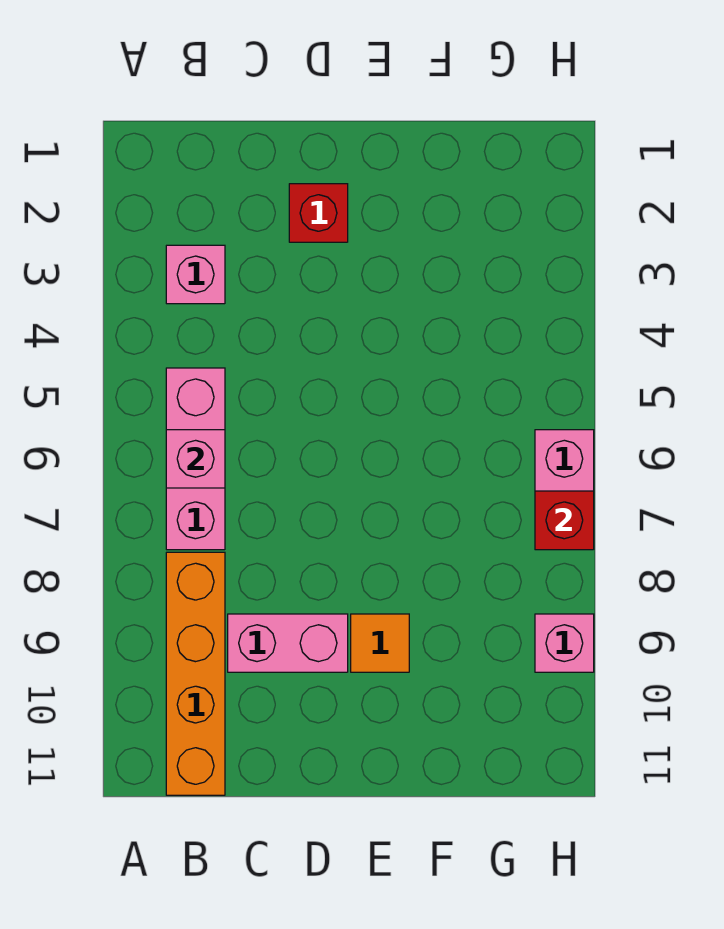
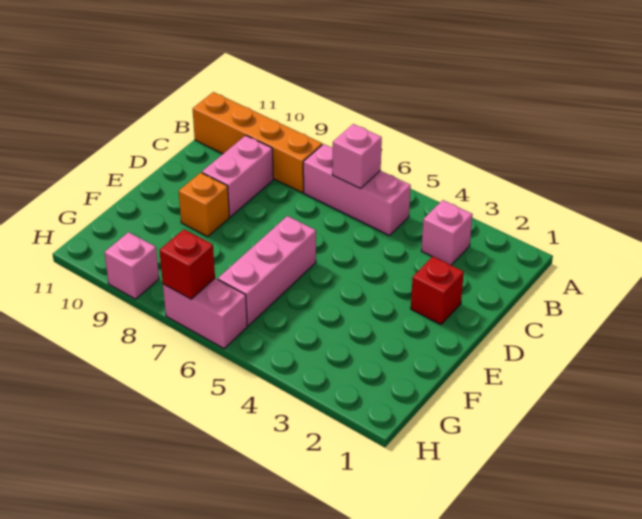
none -> pink 1x3 brick [218,216,316,326]
orange 1x1 tile [351,614,409,672] -> orange 1x1 brick [179,173,229,237]

